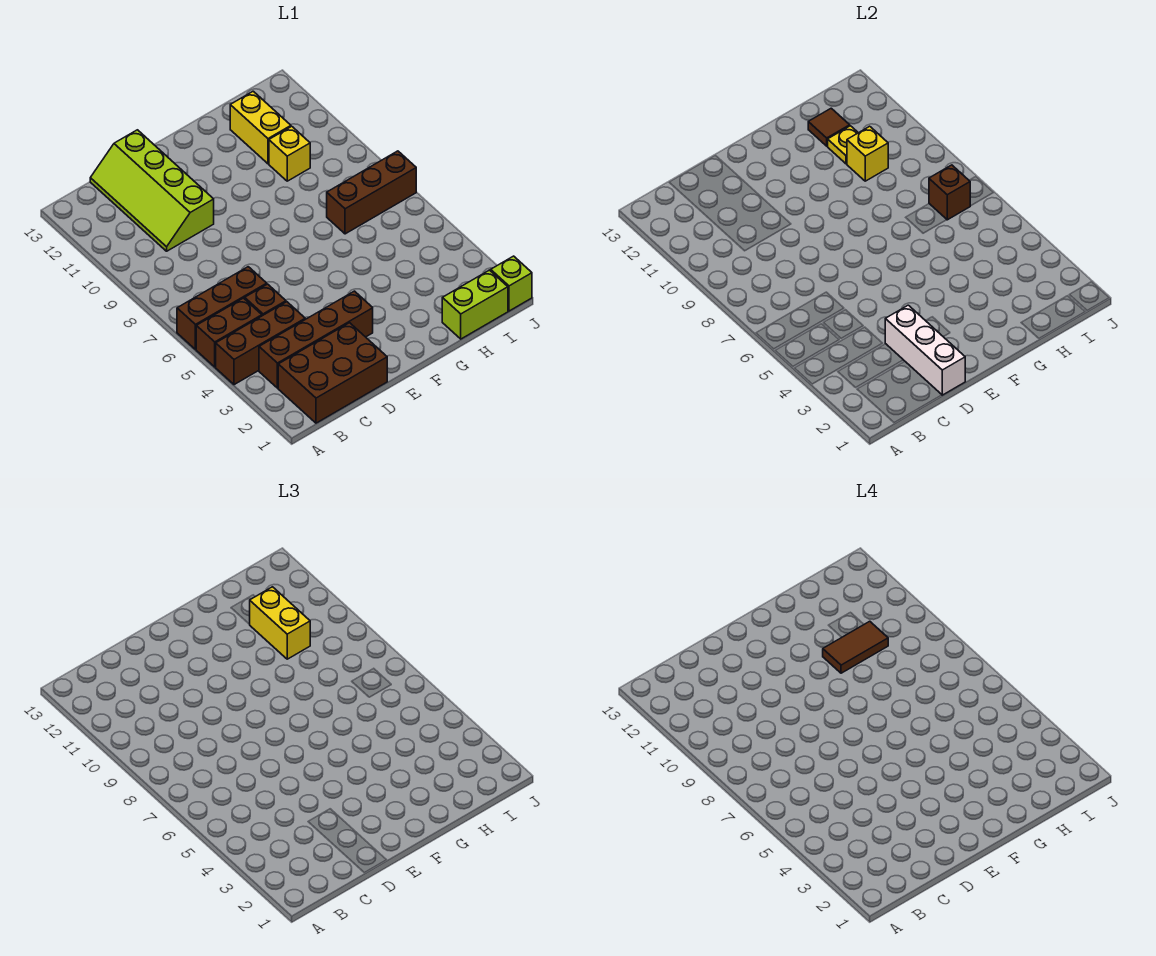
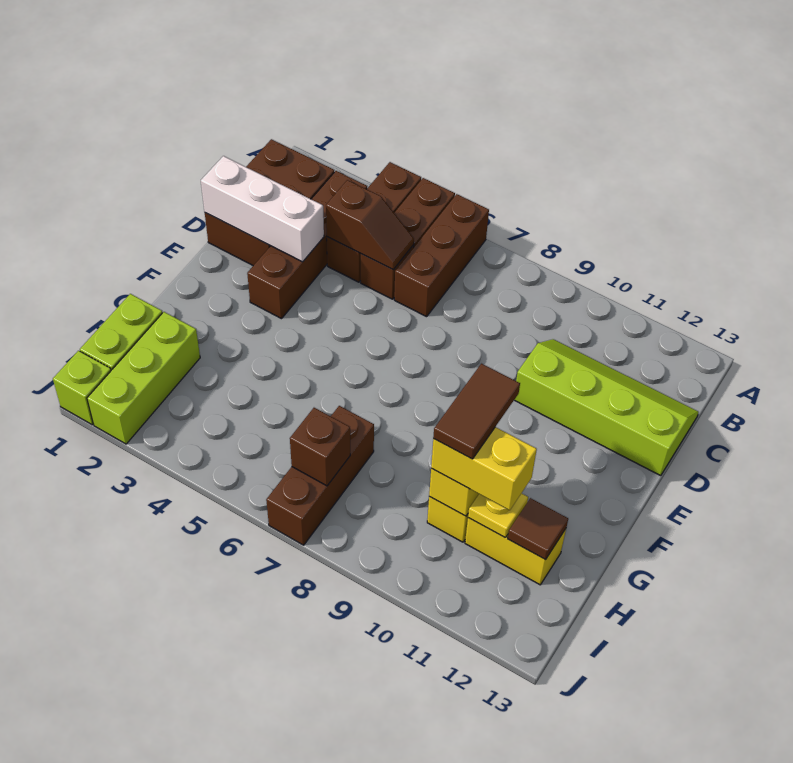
none -> brown 1x2 slope [326,180,414,270]
none -> lime 1x3 brick [87,312,200,444]

